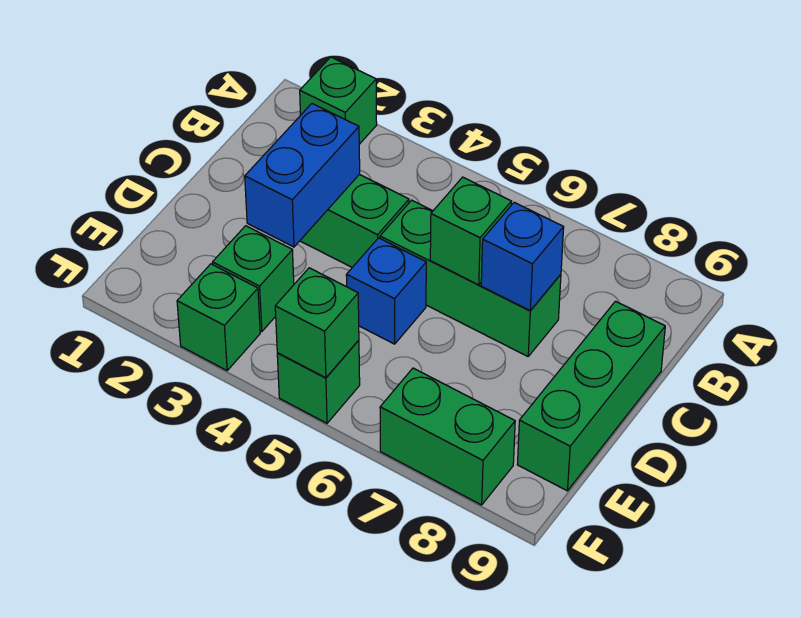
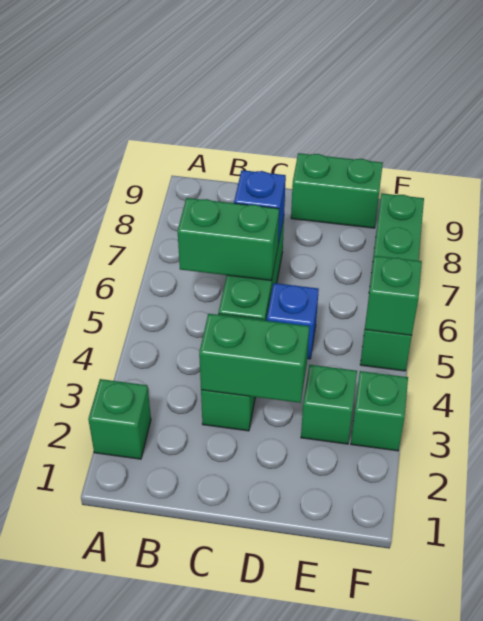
blue 1x2 brick [245,104,360,247] -> green 1x2 brick [199,314,309,403]
green 1x1 brick [430,177,512,285] -> green 1x2 brick [178,198,279,281]
green 1x3 brick [517,301,665,491] -> green 1x2 brick [291,153,383,228]

